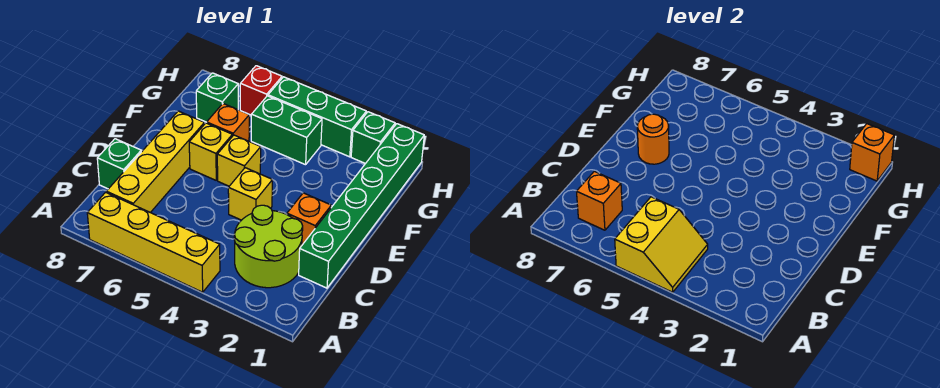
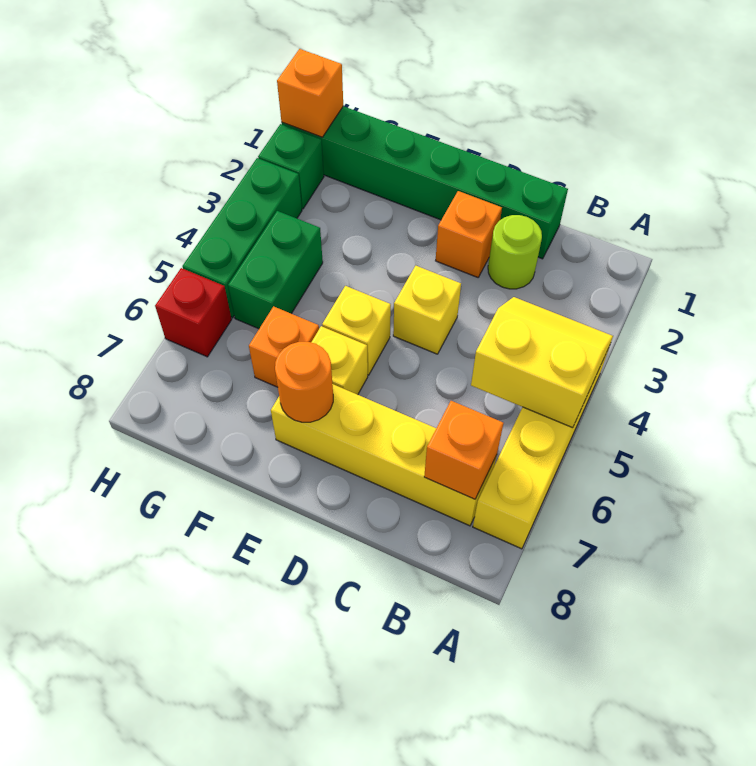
lime 2x2 round brick [234,205,303,288] -> lime 1x1 round brick [488,215,542,289]
green 1x1 brick [97,139,141,189] -> none
green 1x1 brick [196,73,238,122] -> none

